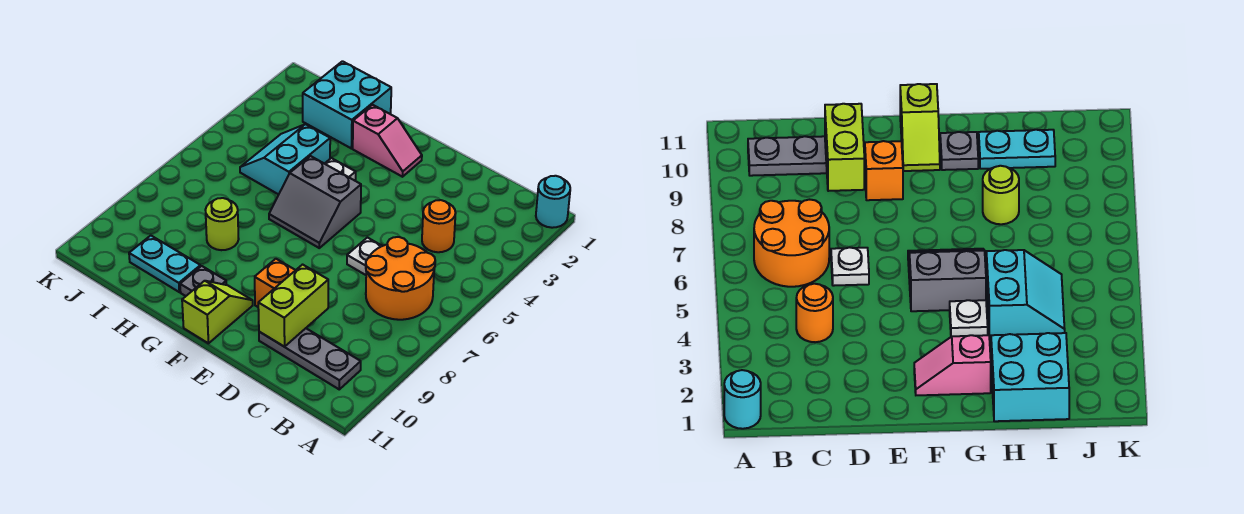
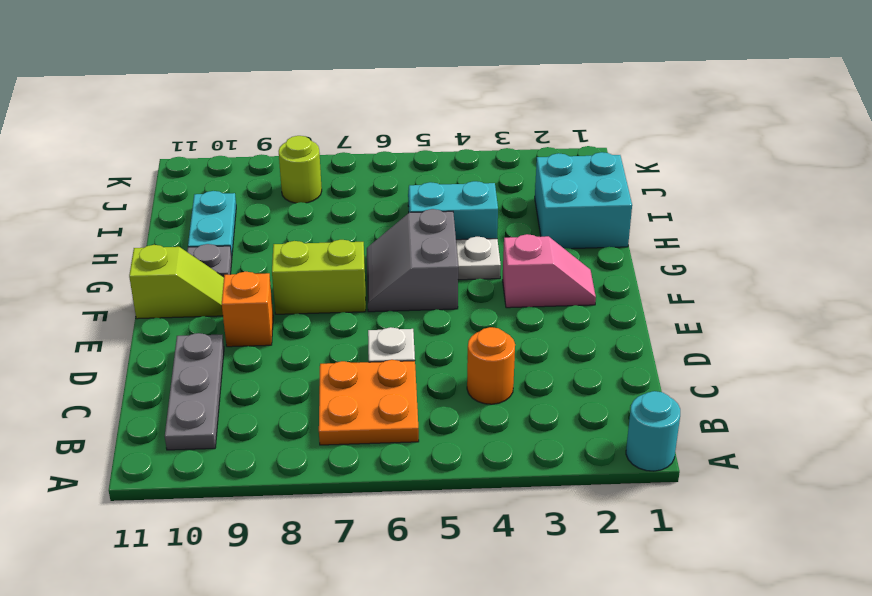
orange 2x2 round brick [366,237,435,320] -> orange 2x2 plate [319,360,419,445]
lime 1x2 brick [258,265,328,347] -> lime 1x2 brick moved to [272,240,366,314]
pink 1x2 slope [353,105,422,177] -> pink 1x2 slope turned to [503,234,596,308]
lime 1x1 round brick [205,198,239,250] -> lime 1x1 round brick moved to [279,136,322,203]

